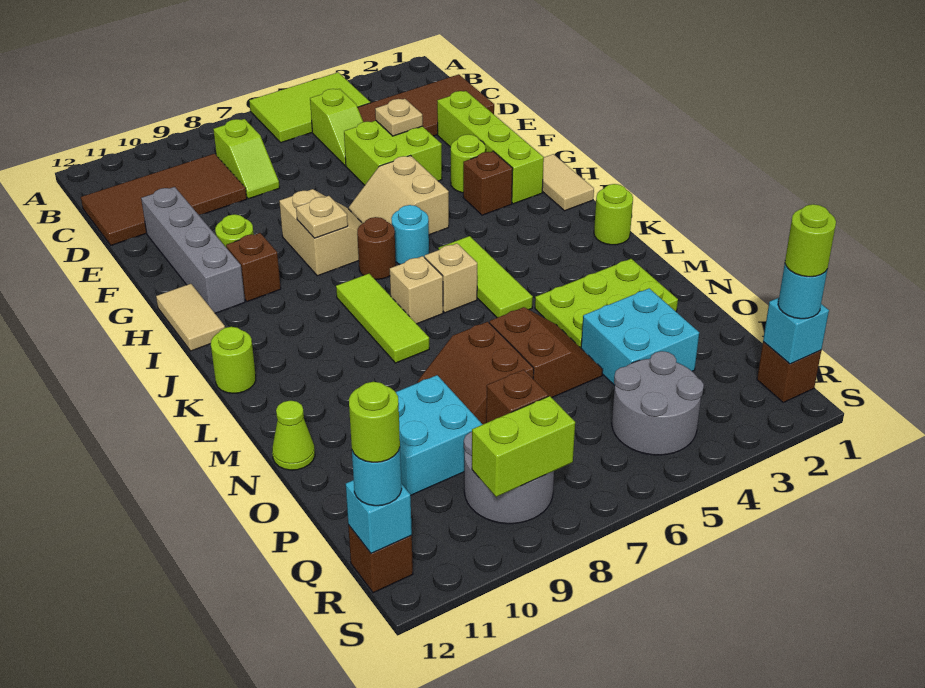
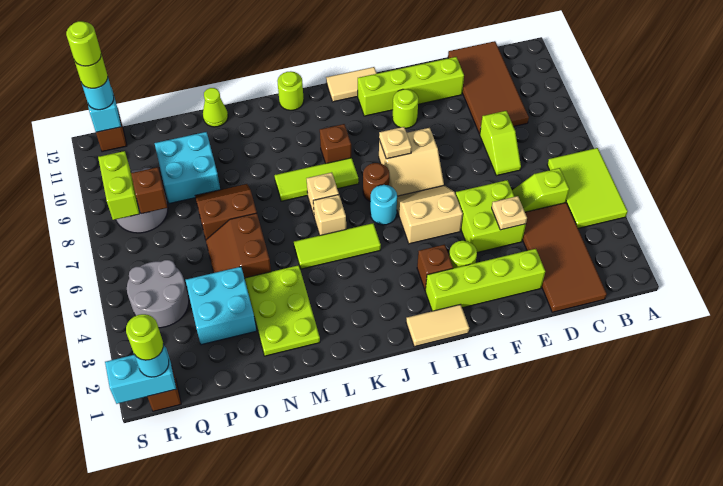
lime 1x2 slope [213,119,280,199] -> lime 1x2 slope turned to [480,111,521,176]
grey 1x4 brick [141,187,245,313] -> lime 1x4 brick [358,57,464,116]
brown 1x1 brick [226,233,281,302] -> brown 1x1 brick moved to [320,124,351,164]
lime 1x1 round brick [594,184,633,245] -> lime 1x1 round brick moved to [66,21,101,66]
brown 2x2 slope [489,307,603,398] -> brown 2x2 slope turned to [206,213,271,278]
cyan 1x1 brick [763,298,829,364] -> cyan 1x2 brick [105,347,176,404]

